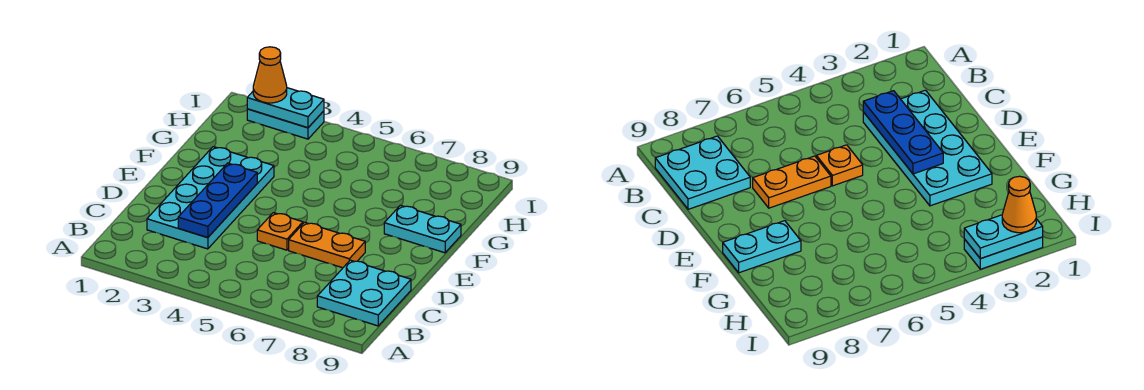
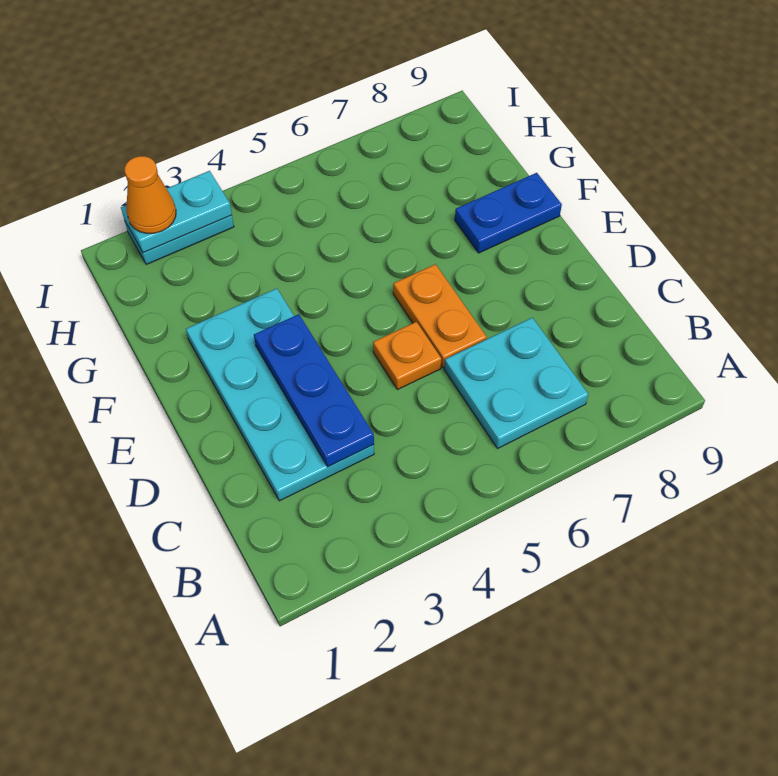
cyan 2x2 plate [317,260,411,326] -> cyan 2x2 plate moved to [444,318,588,449]
orange 1x2 plate [289,222,365,268] -> orange 1x2 plate turned to [393,264,487,368]
cyan 1x2 plate [384,205,461,253] -> blue 1x2 plate [455,173,562,253]

